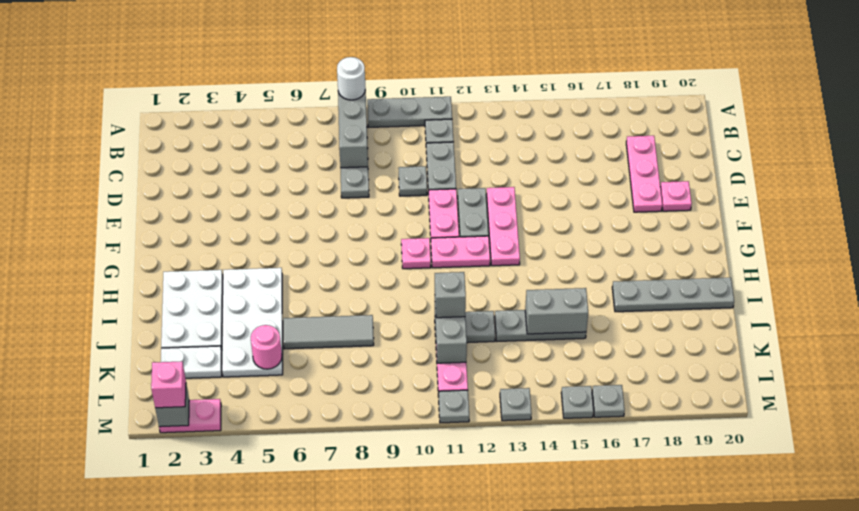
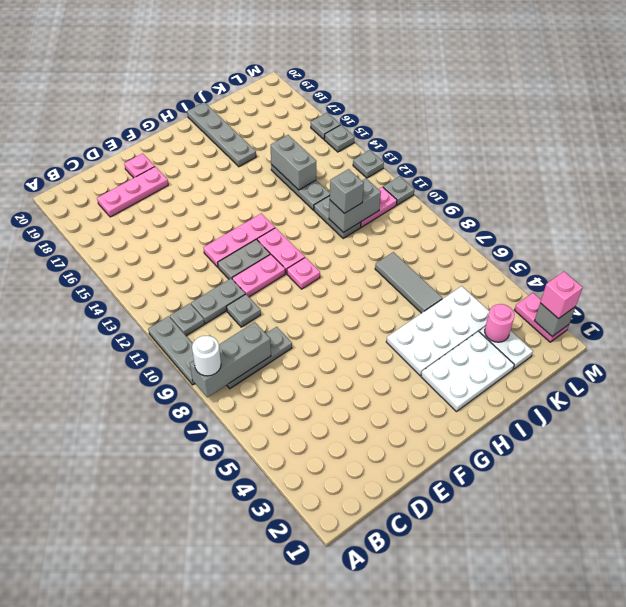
pink 1x1 round brick [251,325,282,369] -> pink 1x1 round brick moved to [485,304,514,342]

